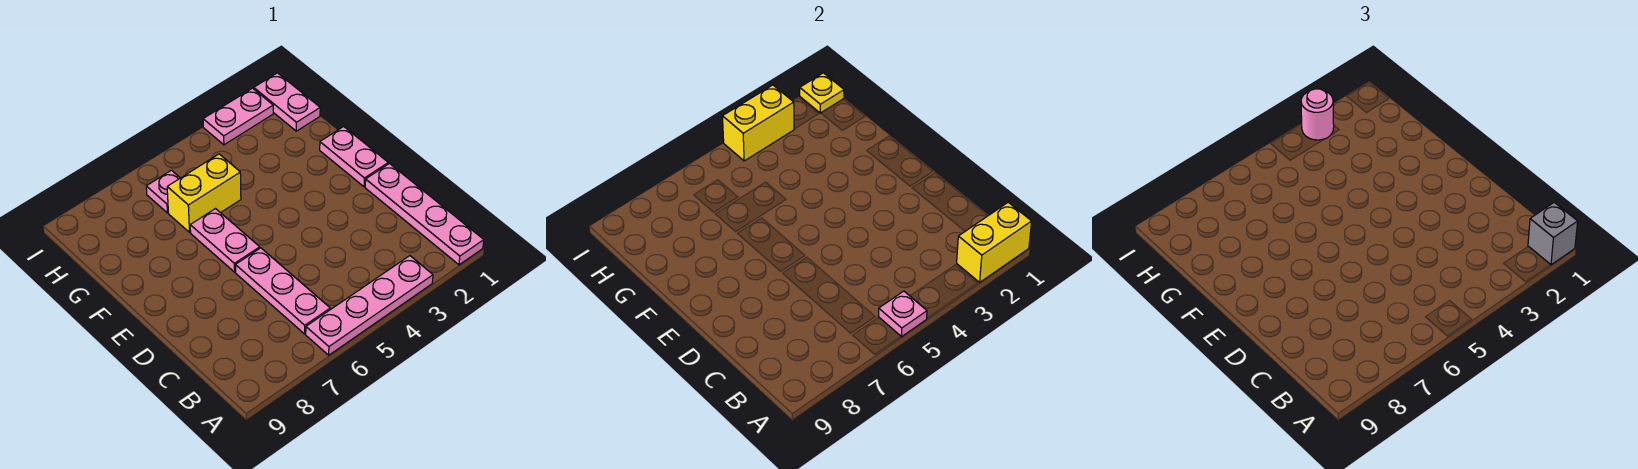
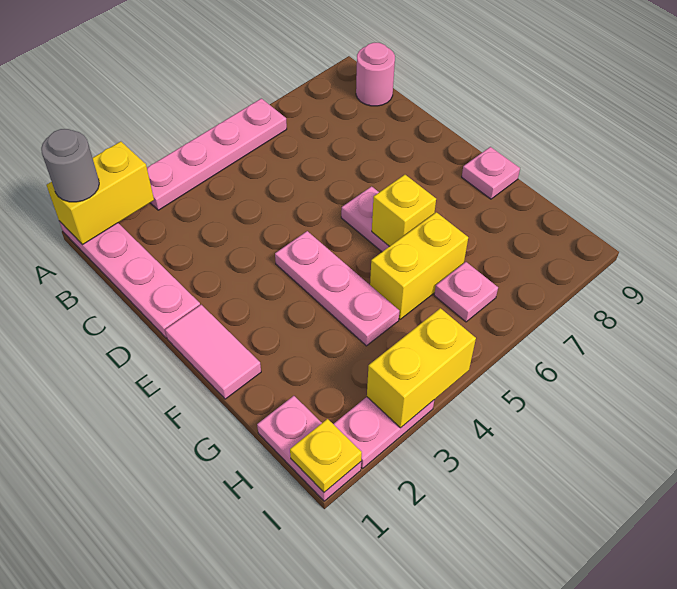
grey 1x1 brick [1528,202,1578,265] -> grey 1x1 round brick [41,129,99,202]
pink 1x1 plate [878,291,927,337] -> pink 1x1 plate moved to [462,147,520,199]
pink 1x3 plate [236,248,330,334] -> pink 1x3 plate moved to [275,231,399,346]
pink 1x2 plate [320,127,388,187] -> pink 1x2 tile [165,305,261,399]
none -> yellow 1x1 brick [372,175,436,246]
pink 1x1 round brick [1301,89,1334,140] -> pink 1x1 round brick moved to [356,43,395,106]

